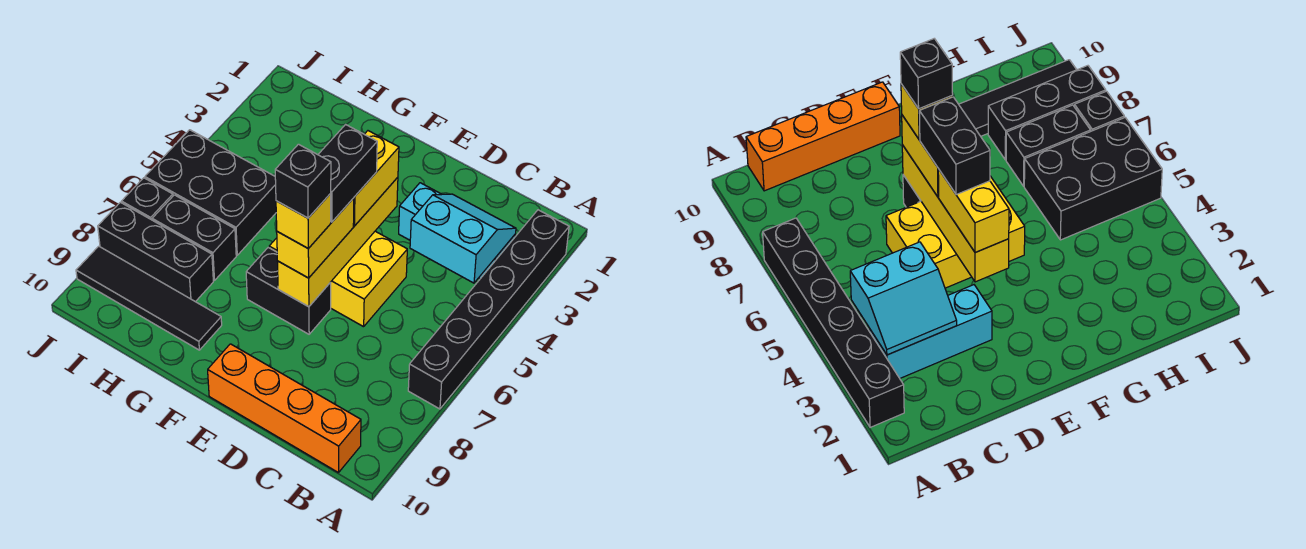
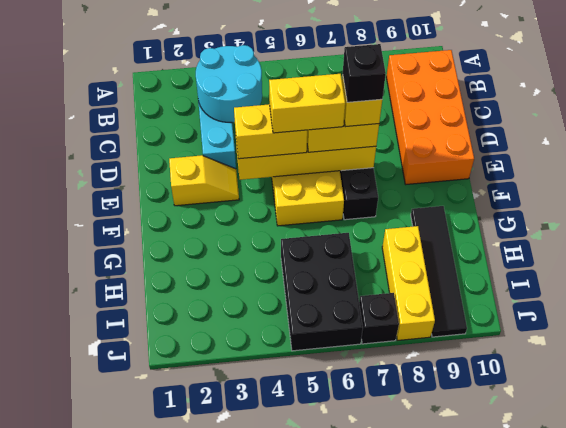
black 1x6 brick [408,210,569,409] -> none
cyan 2x2 slope [410,194,516,283] -> cyan 2x2 round brick [196,45,262,122]
orange 1x4 brick [208,344,361,473] -> orange 2x4 brick [386,50,474,184]
none -> yellow 1x2 slope [169,155,239,206]
black 1x2 brick [318,124,377,222] -> yellow 1x2 brick [269,74,345,133]
black 1x2 brick [152,195,236,280] -> none
black 1x3 brick [98,202,213,302] -> yellow 1x3 brick [382,226,435,340]

